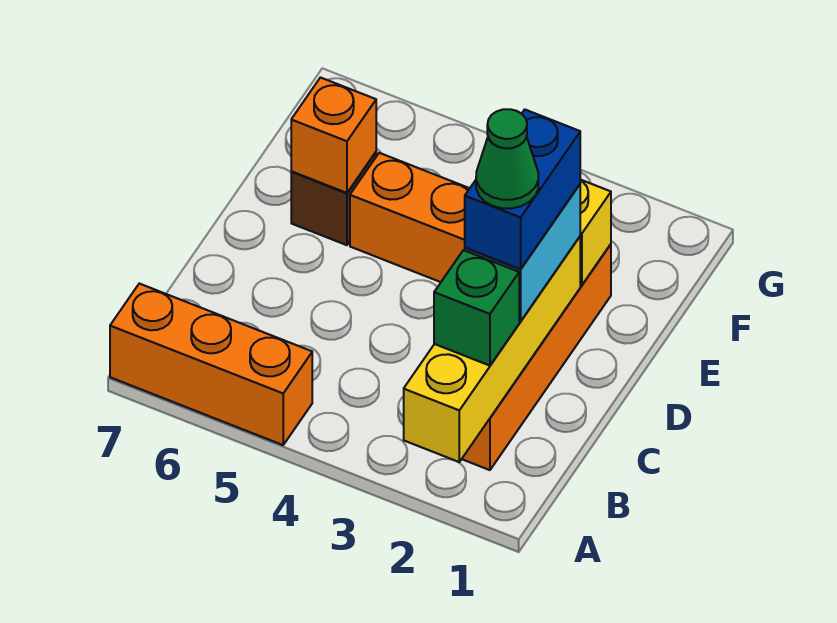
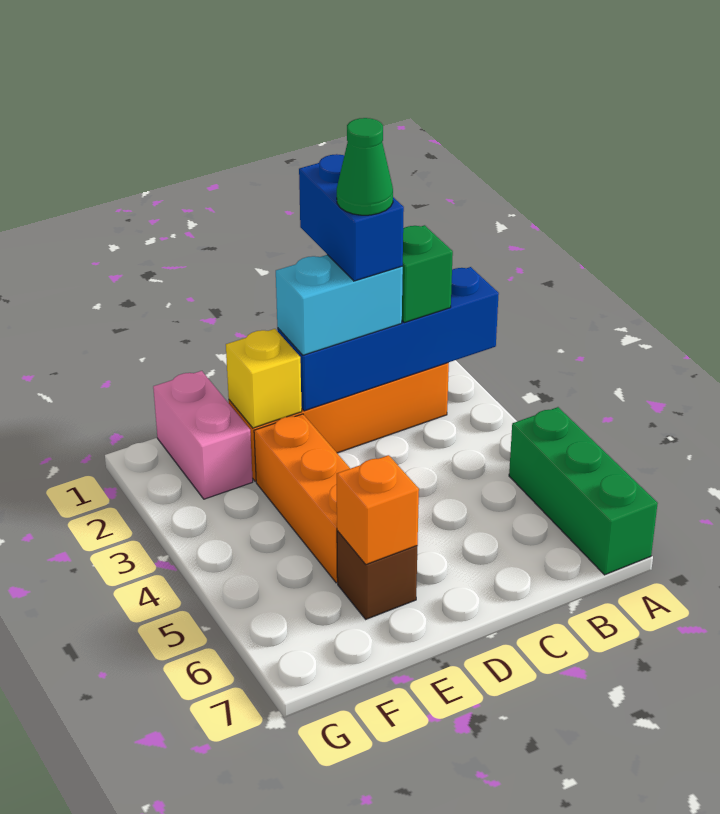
yellow 1x4 brick [404,237,580,462] -> blue 1x4 brick [277,267,499,411]
orange 1x3 brick [110,284,312,445] -> green 1x3 brick [509,407,658,575]
blue 1x2 brick [465,110,580,269] -> blue 1x2 brick turned to [299,154,404,281]
none -> pink 1x2 brick [153,371,253,499]

